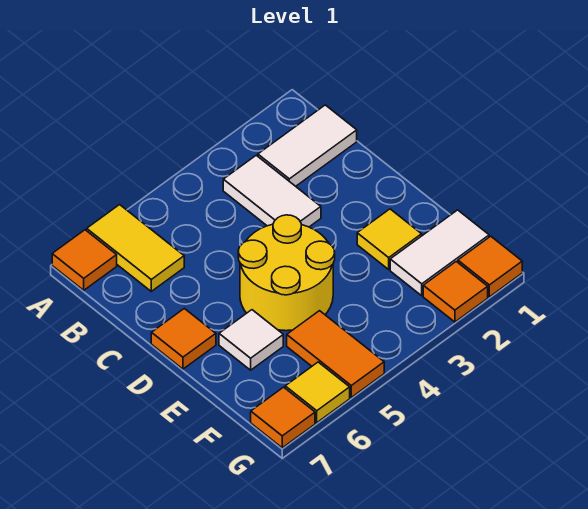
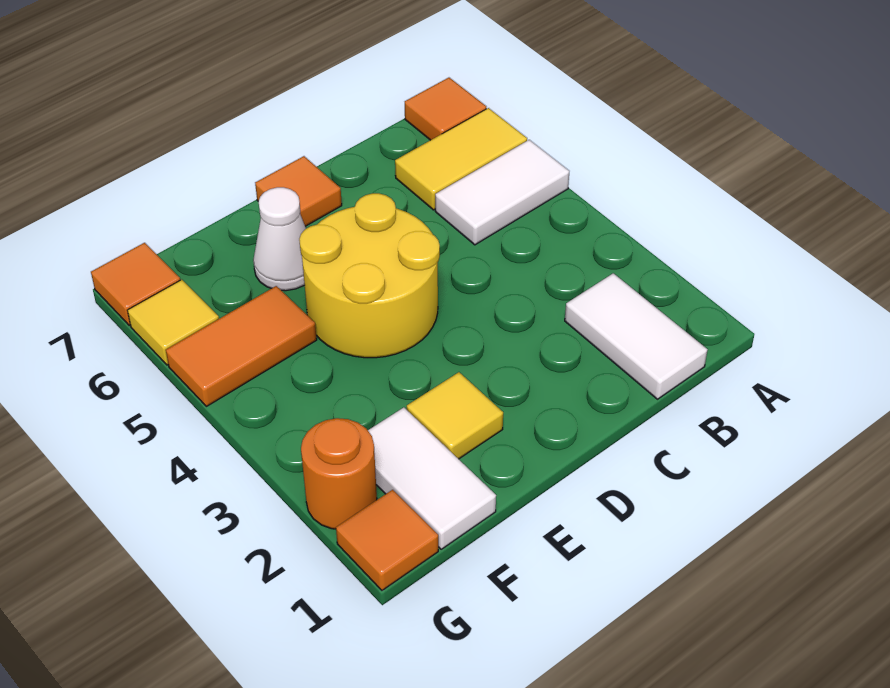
white 1x2 tile [223,155,321,227] -> white 1x2 tile moved to [435,140,569,245]
white 1x1 tile [219,310,283,370] -> white 1x1 cone [253,187,306,291]
orange 1x1 tile [423,261,488,322] -> orange 1x1 round brick [301,418,377,529]

